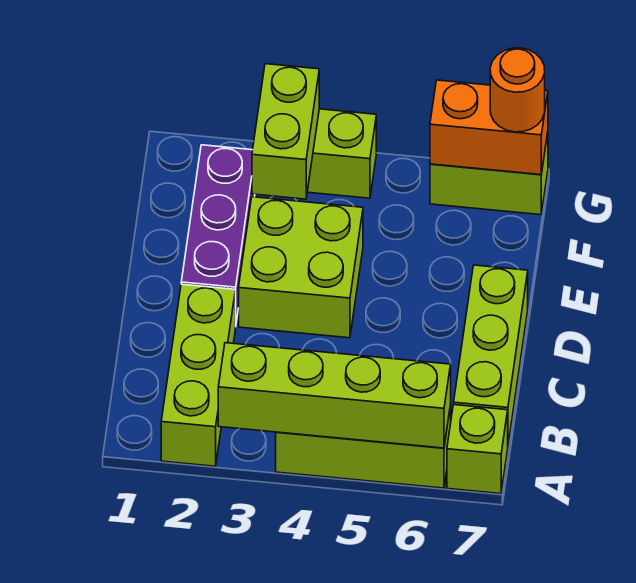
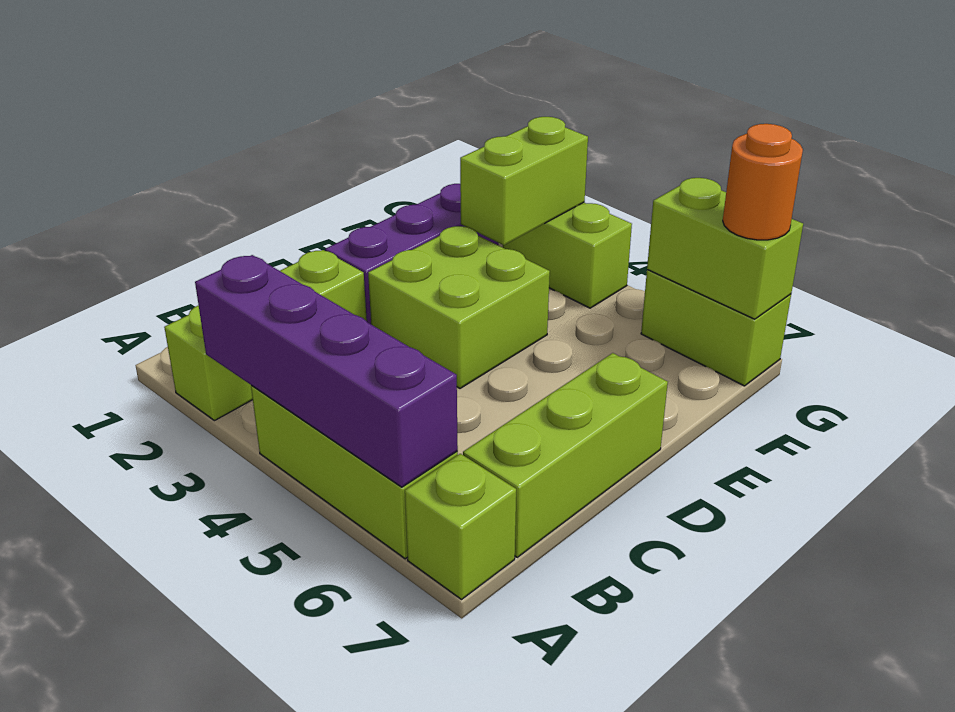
lime 1x4 brick [218,343,451,448] -> purple 1x4 brick [195,255,458,487]
orange 1x2 brick [430,80,548,175] -> lime 1x2 brick [647,178,803,319]

